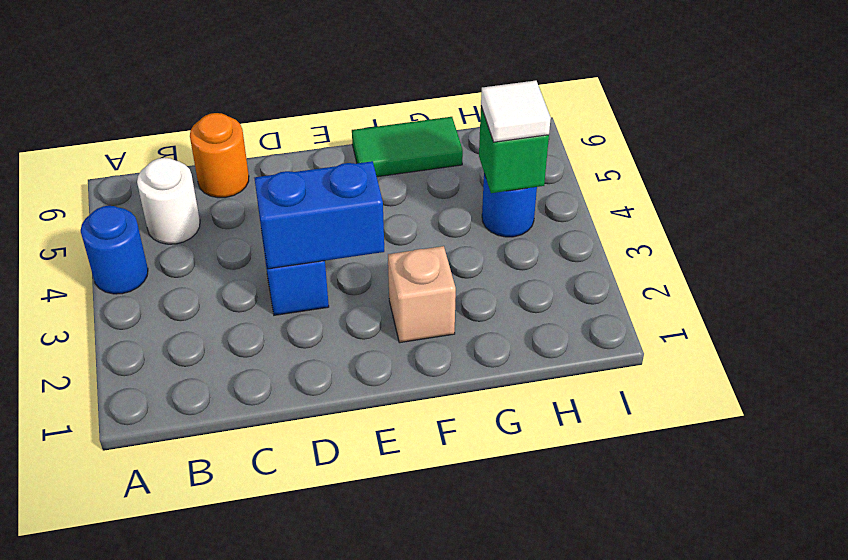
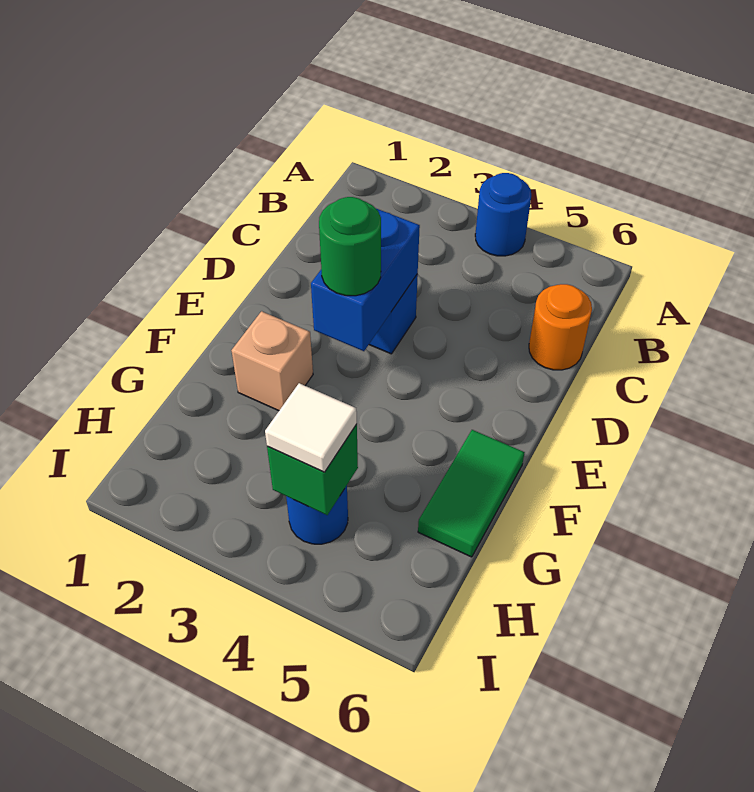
white 1x1 round brick [137,158,200,244] -> none
none -> green 1x1 round brick [319,197,381,296]

